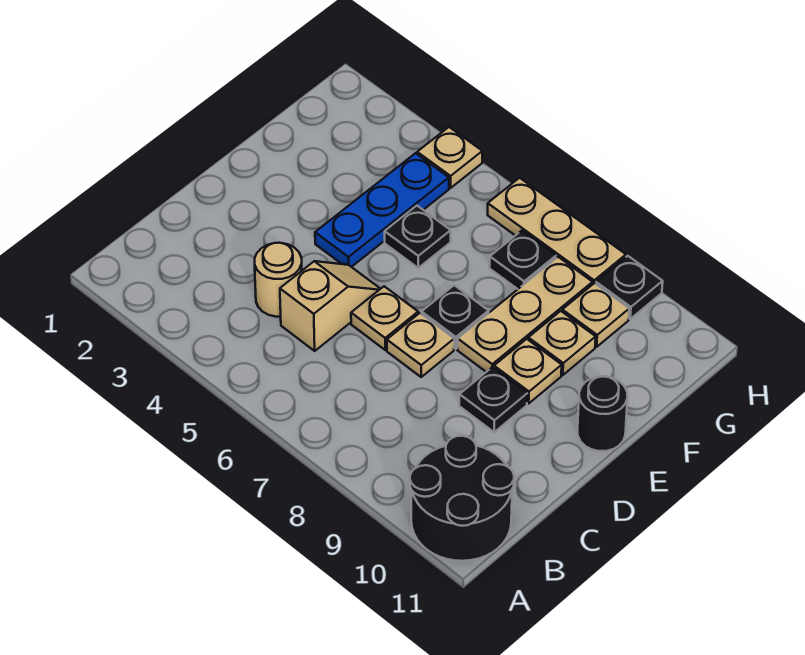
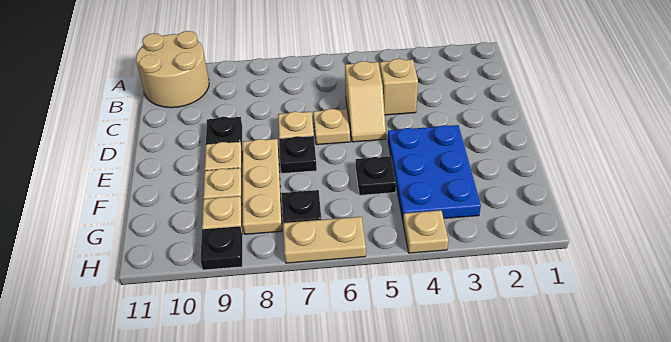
black 2x2 round brick [410,436,514,561] -> tan 2x2 round brick [136,31,209,108]
tan 1x1 round brick [255,243,302,317] -> tan 1x1 brick [380,59,418,115]
blue 1x3 plate [315,153,449,267] -> blue 2x3 plate [388,125,481,220]
black 1x1 round brick [578,376,628,451] -> none
tan 1x3 plate [488,178,626,284] -> tan 1x2 plate [283,217,366,263]

